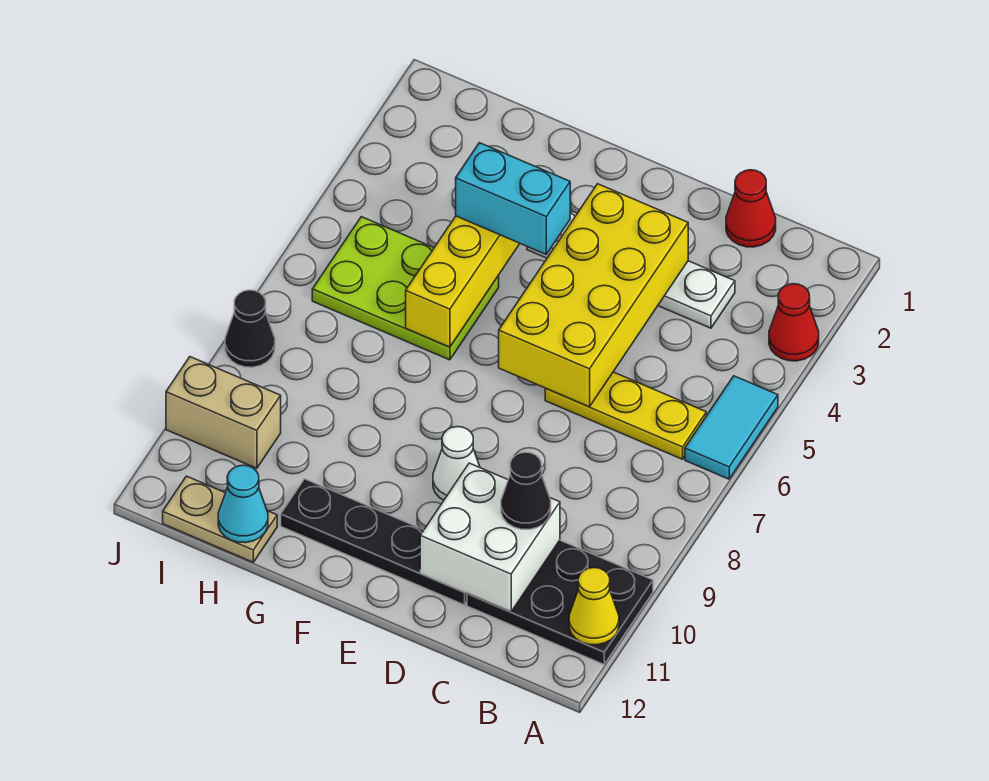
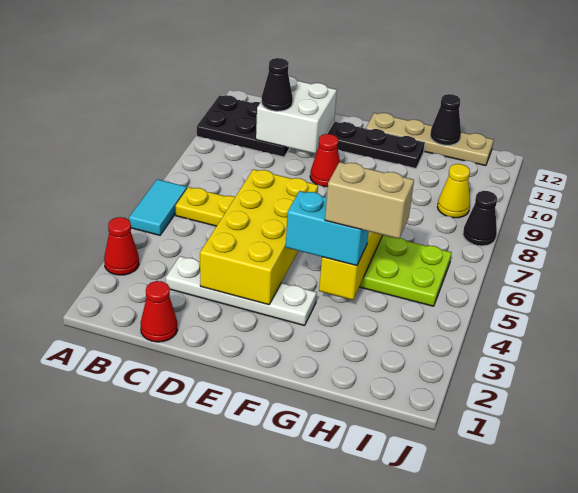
yellow 1x1 cone [569,568,619,645] -> yellow 1x1 cone moved to [437,164,470,218]
white 1x1 cone [433,427,480,500] -> red 1x1 cone [310,134,340,187]
tan 1x2 plate [163,476,277,562] -> tan 1x4 plate [366,113,494,166]
cyan 1x1 cone [218,465,268,543] -> black 1x1 cone [430,94,461,145]
tan 1x2 brick [166,357,281,468] -> tan 1x2 brick moved to [325,162,414,239]

